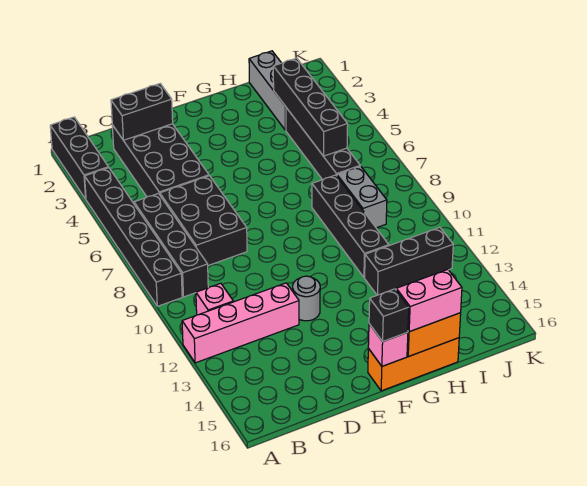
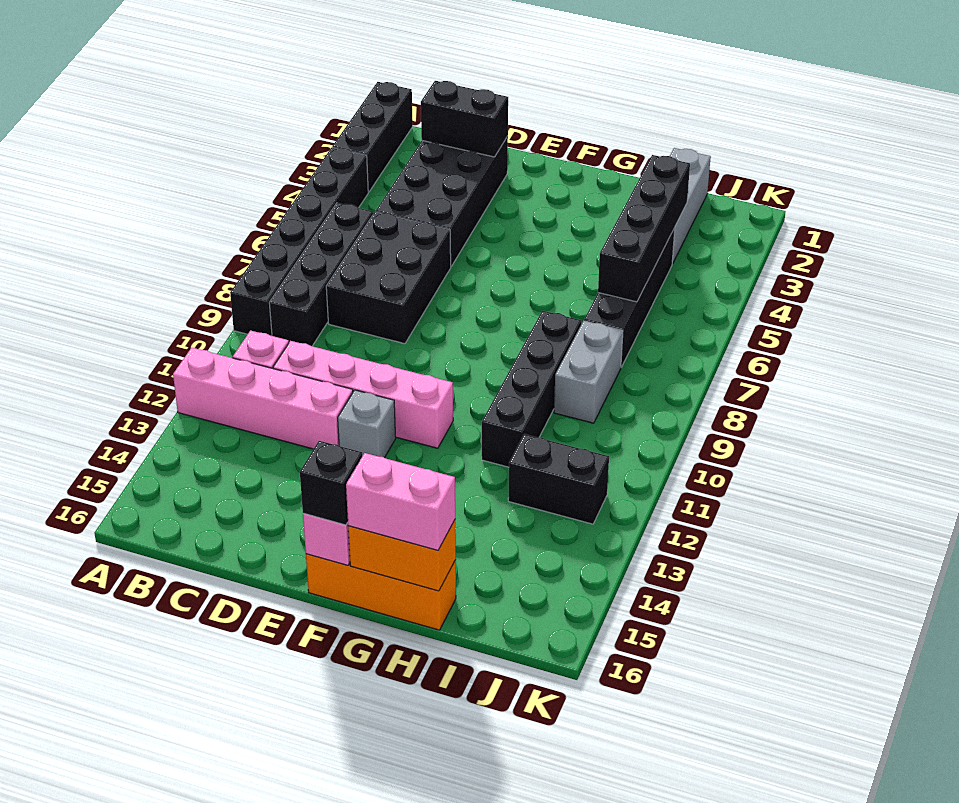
none -> pink 1x4 brick [273,341,453,448]
grey 1x1 round brick [293,276,320,321] -> grey 1x1 brick [338,390,396,458]
black 1x3 brick [365,227,453,295] -> black 1x2 brick [508,434,609,524]

